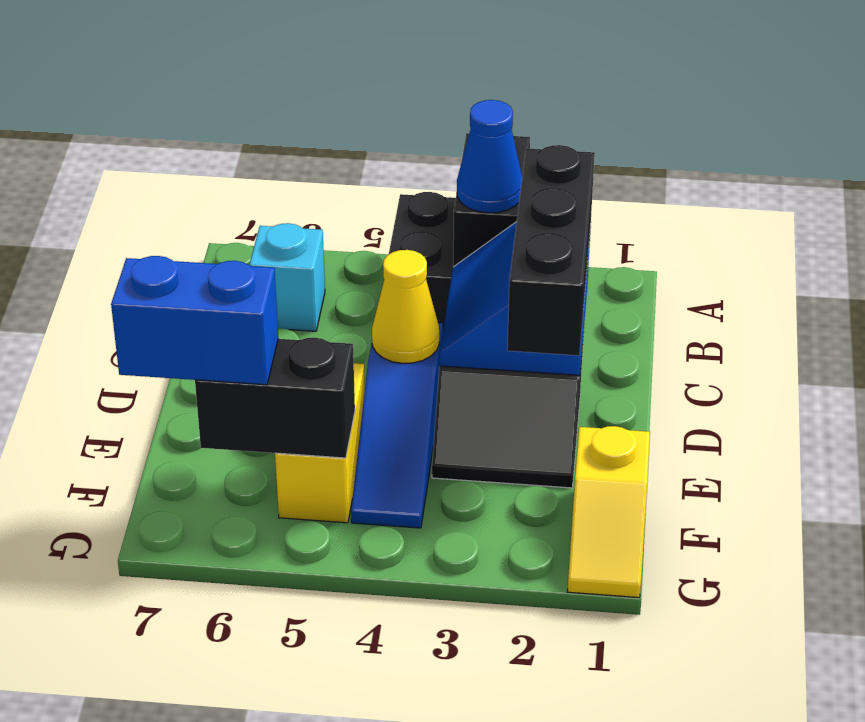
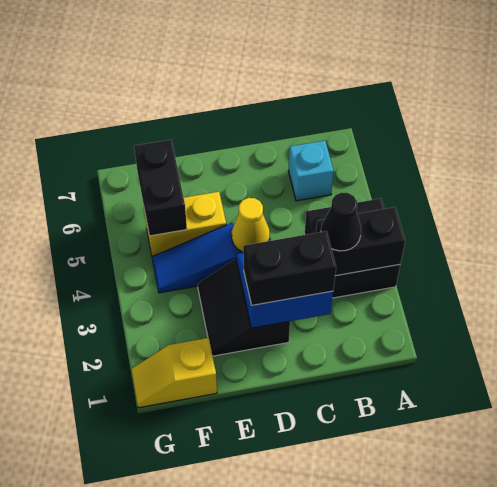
blue 1x1 cone [457,100,522,213] -> black 1x1 cone [321,192,361,251]
black 1x3 brick [507,145,595,356] -> black 1x2 brick [243,231,336,305]
blue 1x2 brick [111,256,278,385] -> none

